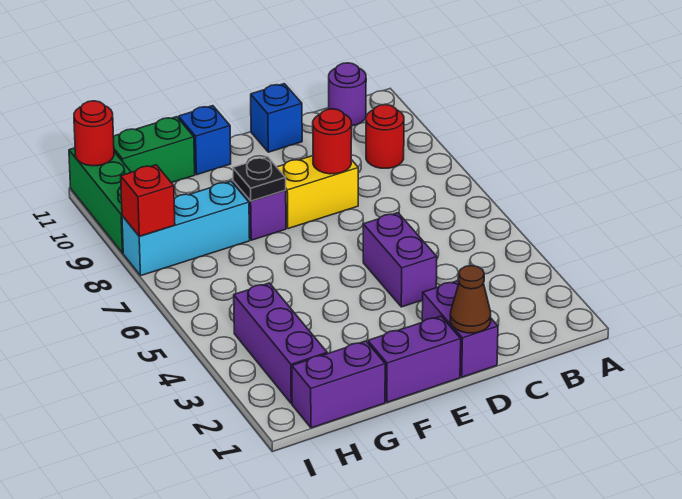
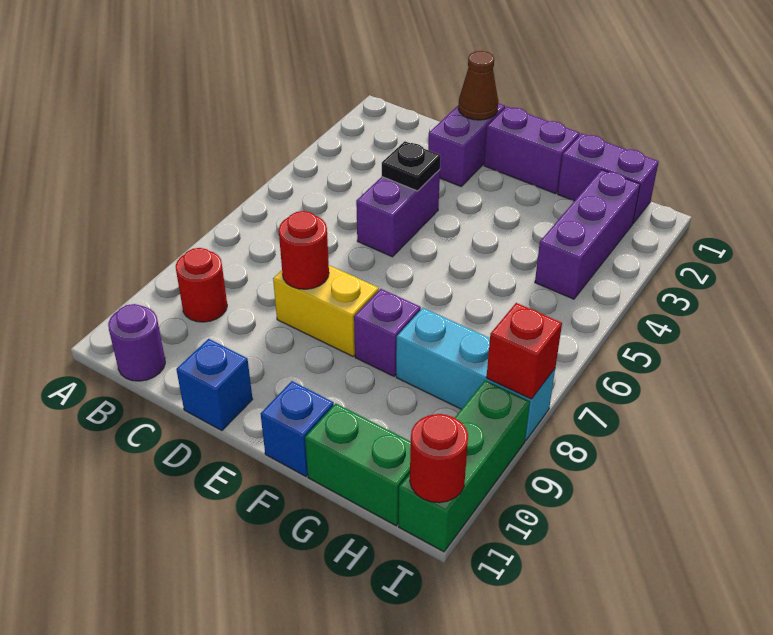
black 1x1 plate [233,157,286,201] -> black 1x1 plate moved to [382,141,441,191]

